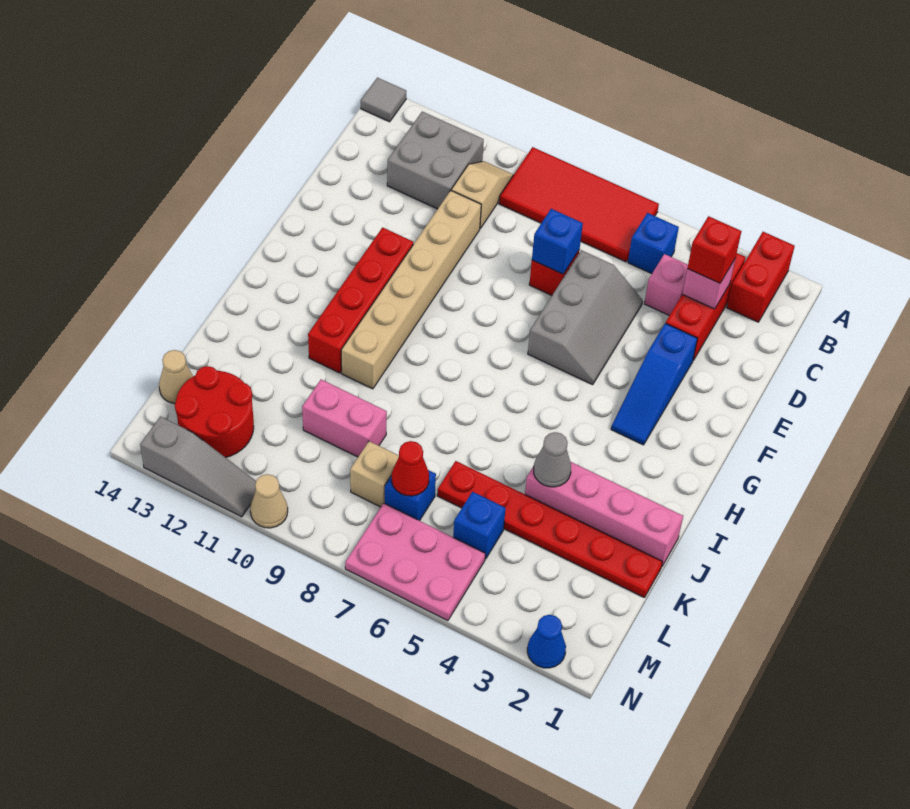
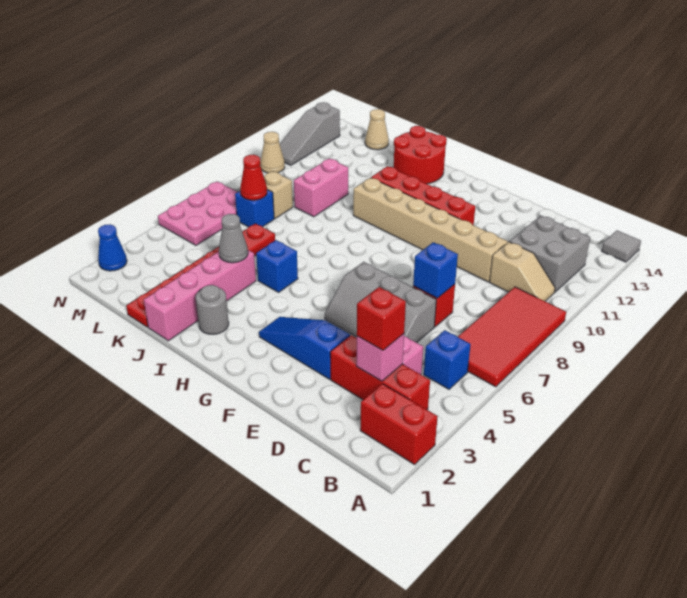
none -> grey 1x1 round brick [196,285,229,334]
blue 1x1 brick [453,492,506,559] -> blue 1x1 brick moved to [256,240,298,292]
red 2x2 round brick [175,366,254,458] -> red 2x2 round brick moved to [394,126,447,184]

